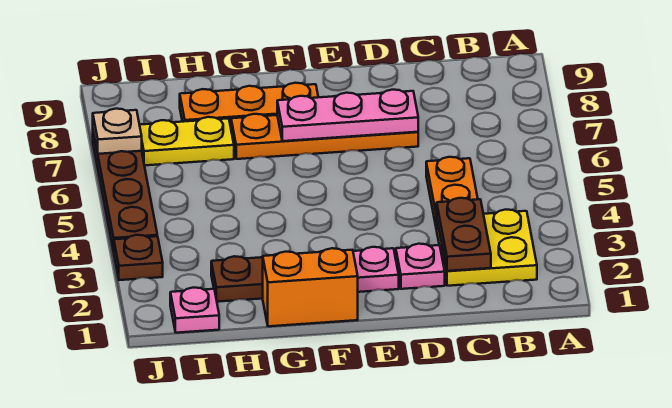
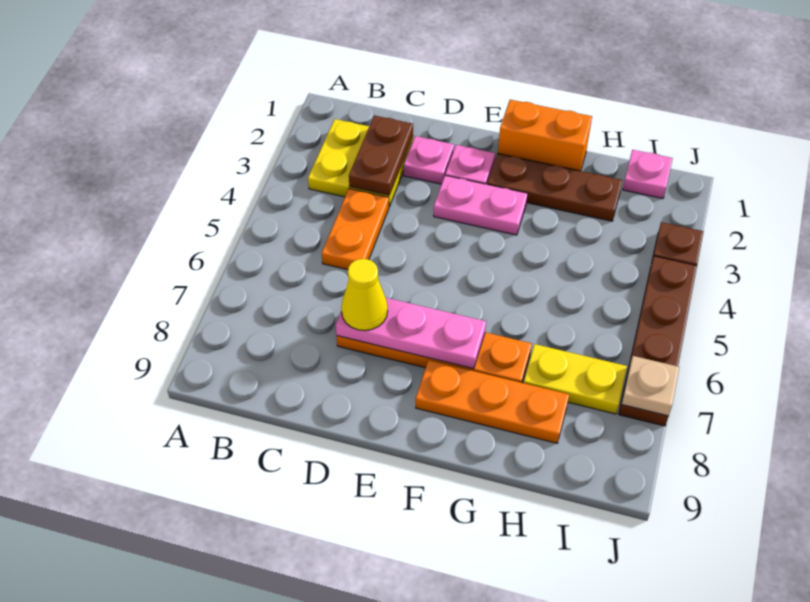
none -> yellow 1x1 cone [341,259,388,331]
none -> pink 1x2 plate [434,175,528,235]

